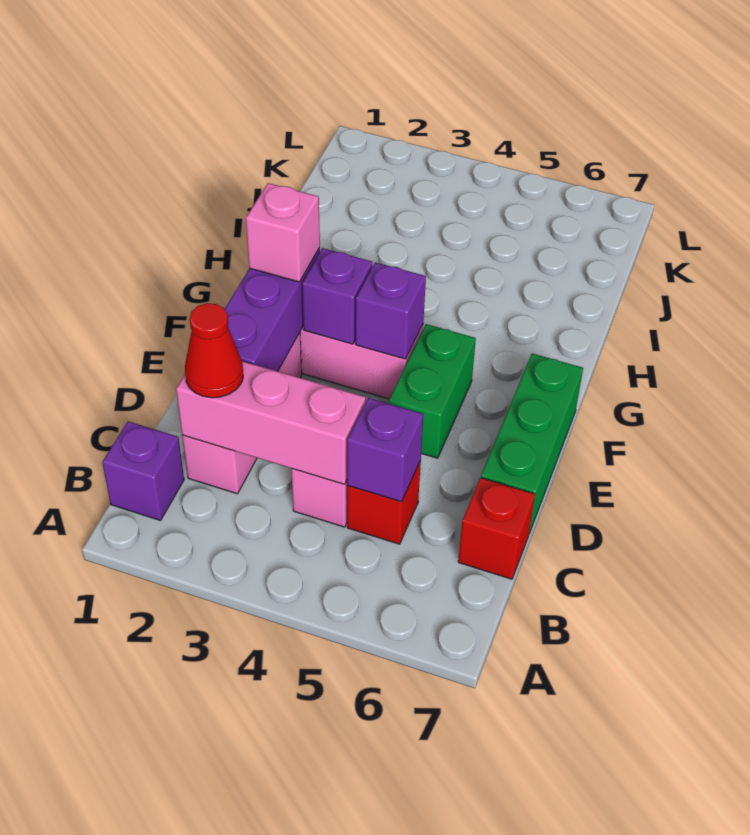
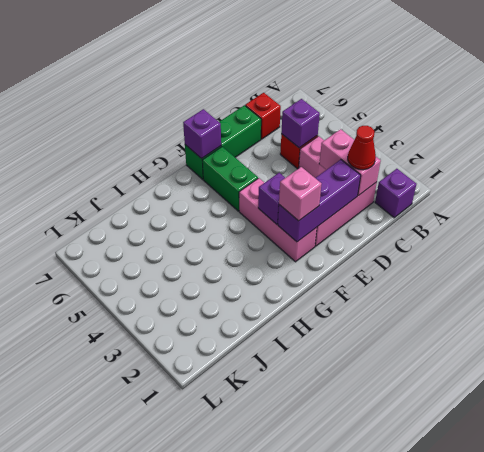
pink 1x3 brick [176,361,366,484] -> pink 1x2 brick [319,129,381,196]
green 1x2 brick [389,324,476,458] -> green 1x2 brick turned to [202,147,258,211]
purple 1x1 brick [356,262,426,359] -> purple 1x1 brick moved to [183,109,221,159]

